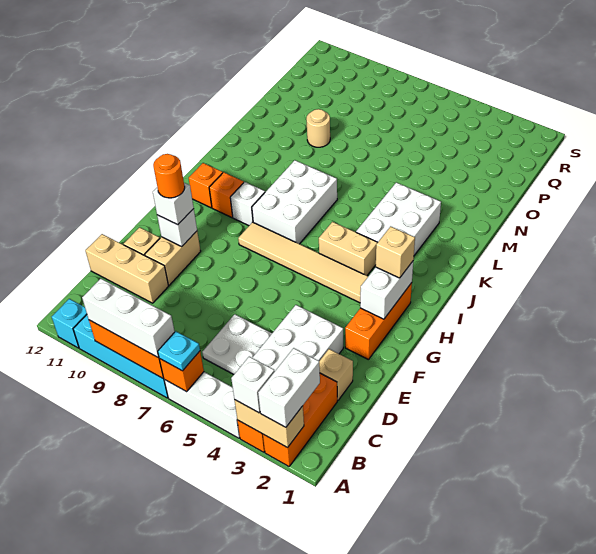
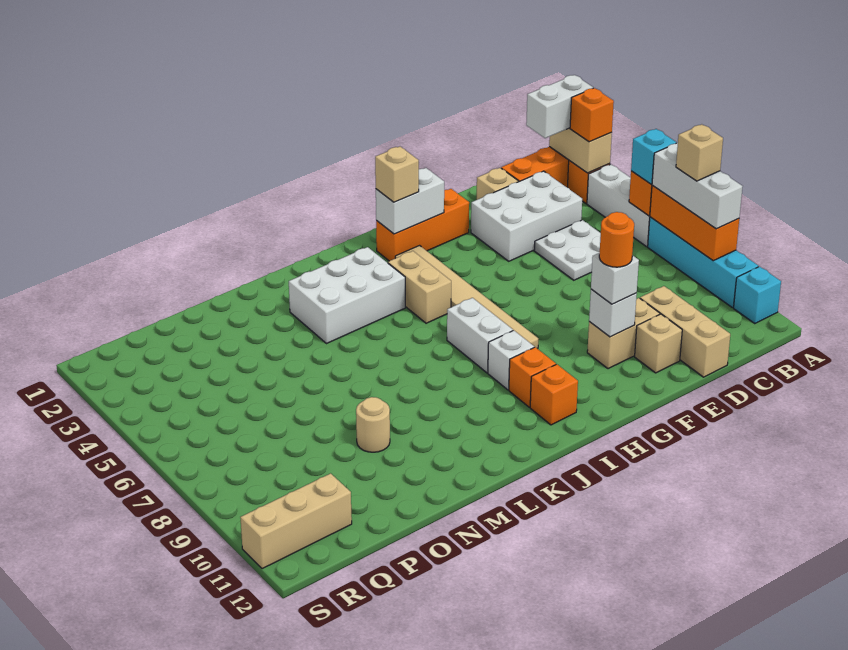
white 1x1 brick [231,357,275,413] -> orange 1x1 brick [570,88,614,142]
cyan 1x1 plate [158,331,200,371] -> cyan 1x1 brick [631,129,676,184]
none -> tan 1x1 brick [676,124,723,181]
white 2x3 brick [252,160,337,244] -> white 1x2 brick [447,298,513,373]
none -> tan 1x3 brick [240,473,352,569]

